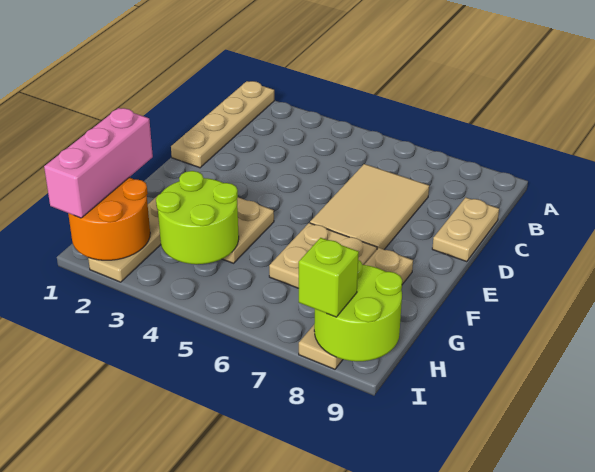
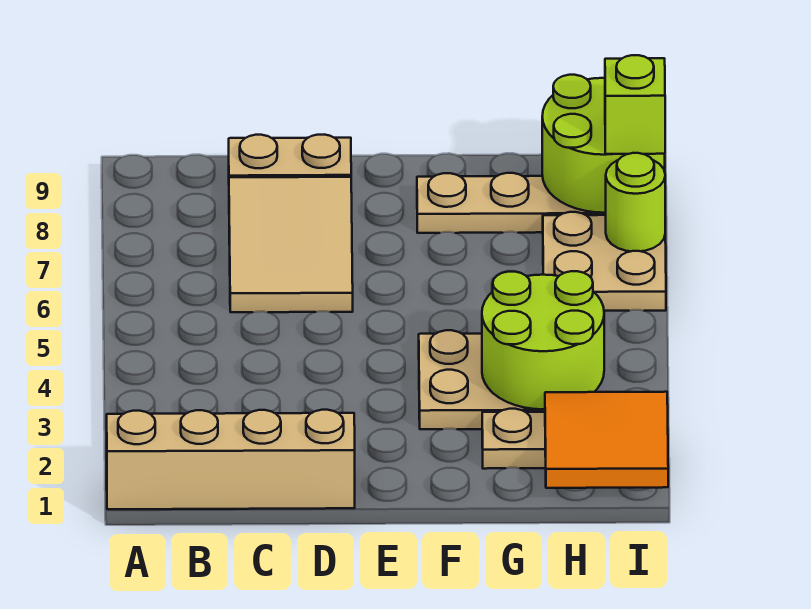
tan 1x4 plate [171,81,274,168] -> tan 1x4 brick [107,410,355,509]
tan 2x3 tile [310,164,429,249] -> tan 2x3 tile turned to [229,177,353,312]
tan 2x2 plate [269,223,377,288] -> tan 2x2 plate moved to [543,212,666,311]
pink 1x3 brick [44,108,153,218] -> none
orange 2x2 round brick [68,177,150,260] -> orange 2x2 tile [545,392,668,488]
none -> lime 1x1 round brick [606,153,665,251]

